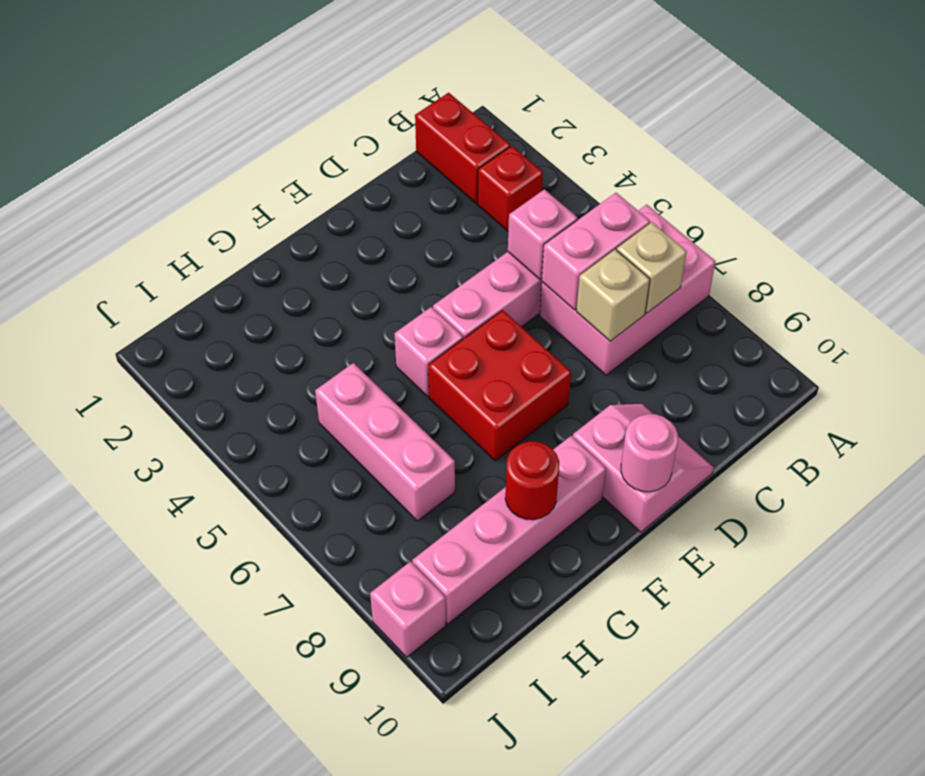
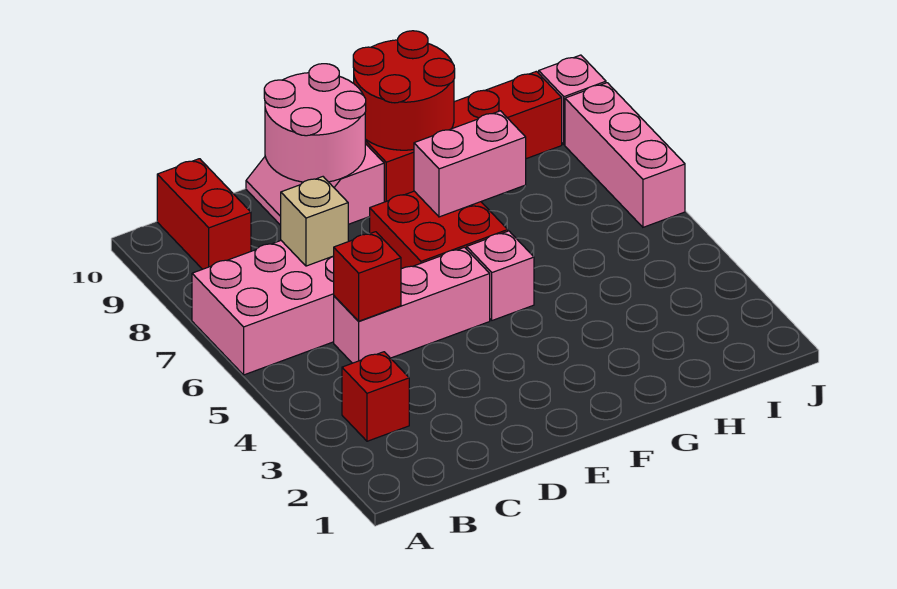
red 1x2 brick [415,93,510,203] -> red 1x2 brick moved to [157,159,251,269]
pink 1x2 brick [542,193,650,310] -> pink 1x2 brick moved to [414,111,526,217]
tan 1x1 brick [617,222,687,313] -> none
pink 1x1 brick [508,189,578,279] -> red 1x1 brick [334,232,401,321]
pink 1x1 round brick [621,414,678,492] -> pink 2x2 round brick [264,64,366,182]
pink 1x4 brick [412,436,606,624] -> red 1x4 brick [365,71,562,202]
red 1x1 round brick [505,442,559,520] -> red 2x2 round brick [353,31,455,150]
pink 1x3 brick [315,363,455,521] -> pink 1x3 brick moved to [565,83,685,227]

